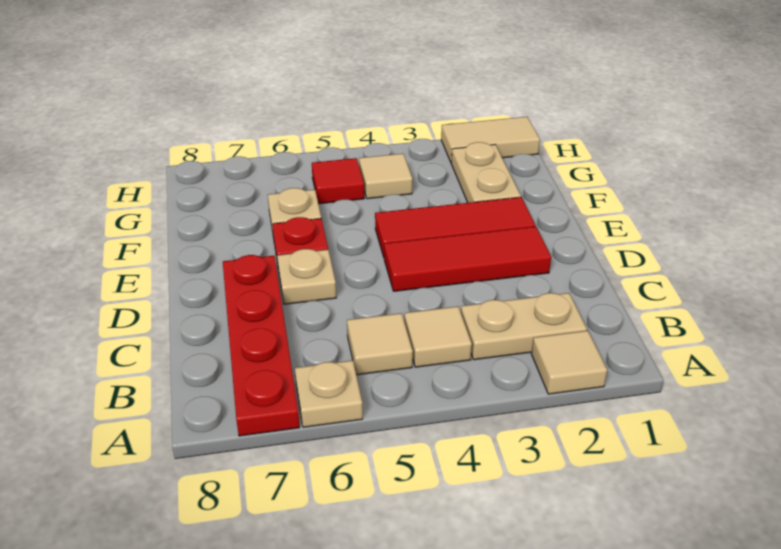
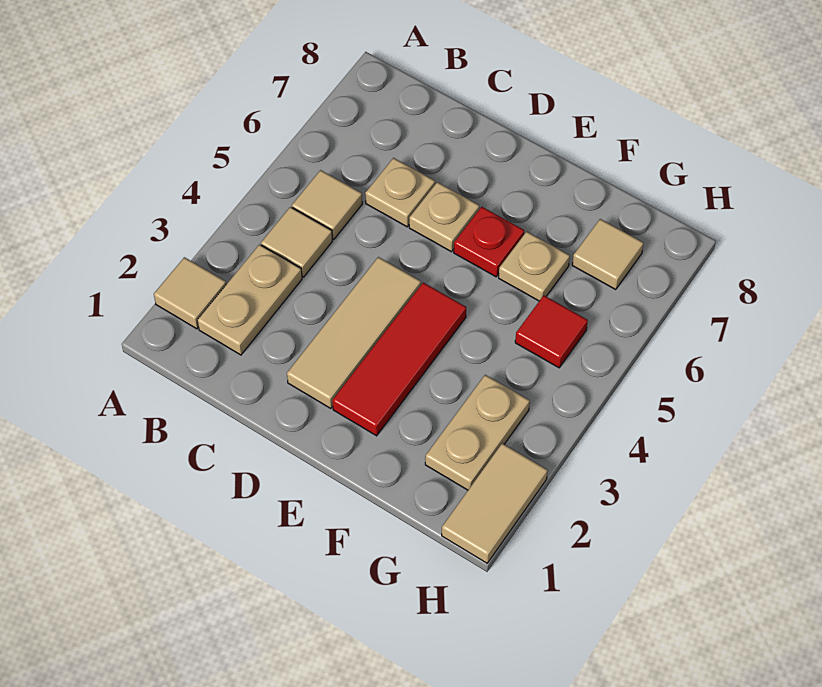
tan 1x1 plate [295,360,363,427] -> tan 1x1 plate moved to [365,158,435,227]
red 1x4 plate [223,255,300,436] -> none
red 1x3 tile [384,227,551,291] -> tan 1x3 tile [287,257,421,409]
tan 1x2 plate [451,142,521,203] -> tan 1x2 plate turned to [425,375,530,490]
tan 1x1 tile [359,154,412,199] -> tan 1x1 tile moved to [572,219,644,289]

